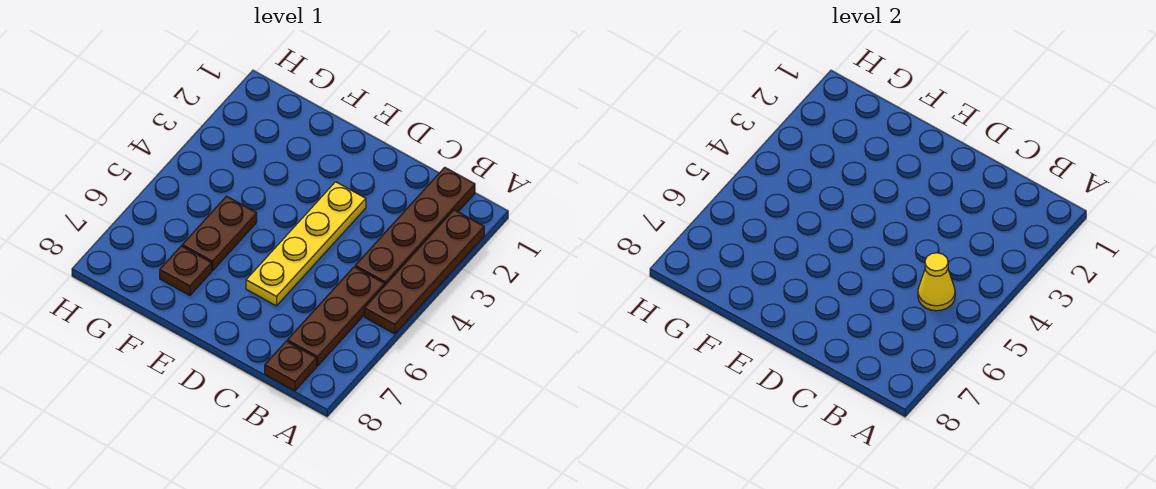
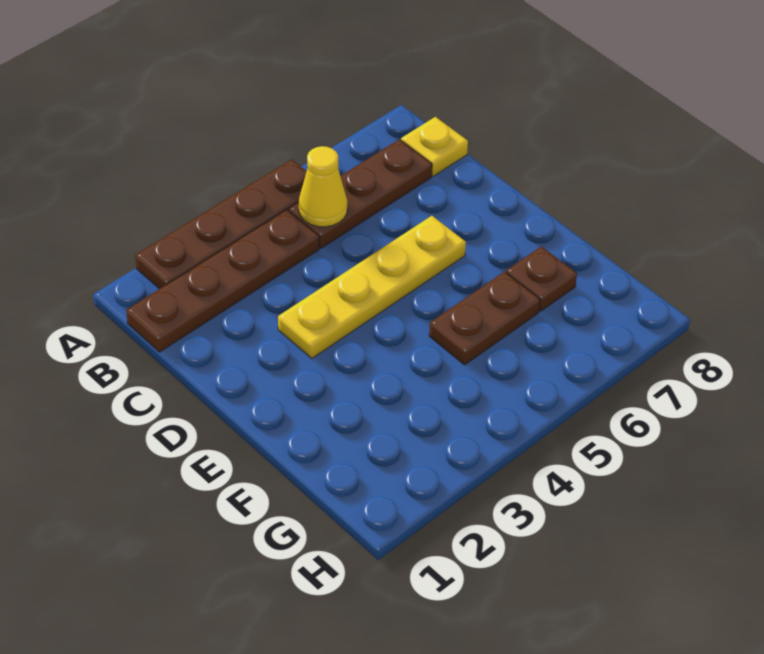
brown 1x1 plate [265,341,317,391] -> yellow 1x1 plate [401,117,468,176]

